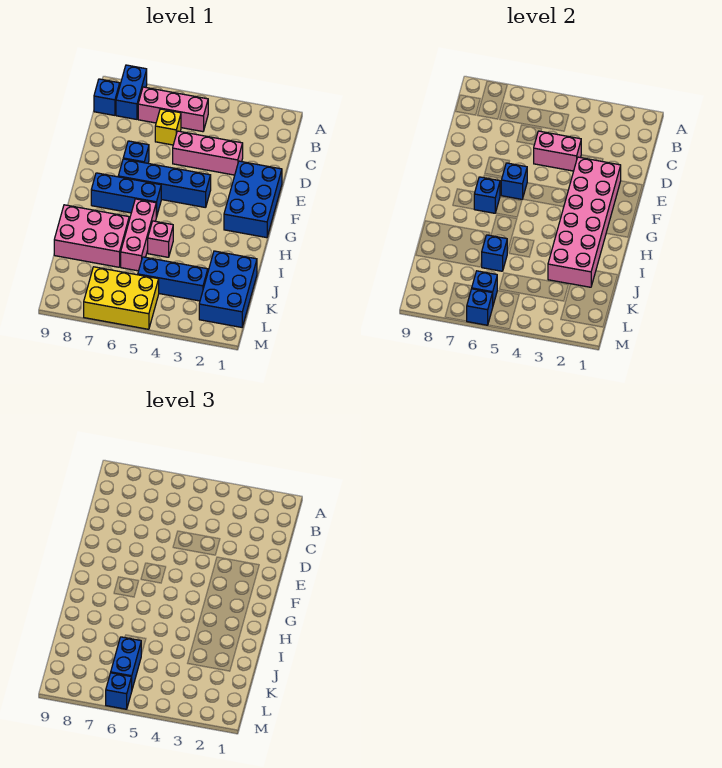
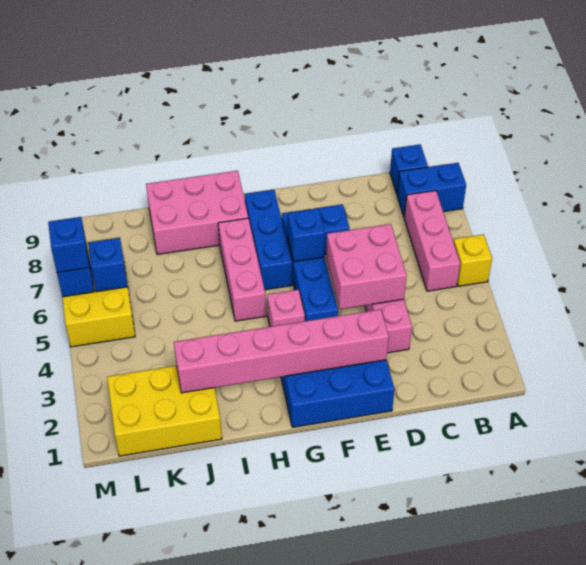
yellow 1x1 brick [155,109,181,145] -> yellow 1x1 brick moved to [453,234,492,286]
pink 1x2 brick [534,131,581,171] -> pink 2x2 brick [326,224,407,309]
pink 2x6 brick [548,157,621,287] -> pink 1x6 brick [174,309,389,393]
blue 1x1 brick [474,177,500,213] -> none
pink 1x3 brick [121,199,156,271] -> pink 1x3 brick turned to [218,218,266,321]
pink 1x1 brick [148,221,173,257] -> pink 1x1 brick moved to [267,290,305,327]
pink 2x3 brick [54,205,129,267] -> pink 2x3 brick turned to [146,171,248,255]
blue 2x3 brick [199,251,257,327] -> yellow 2x3 brick [107,366,222,456]
blue 1x1 brick [482,235,507,271] -> none
blue 1x3 brick [138,257,208,301] -> none
blue 1x2 brick [111,637,141,689] -> none

